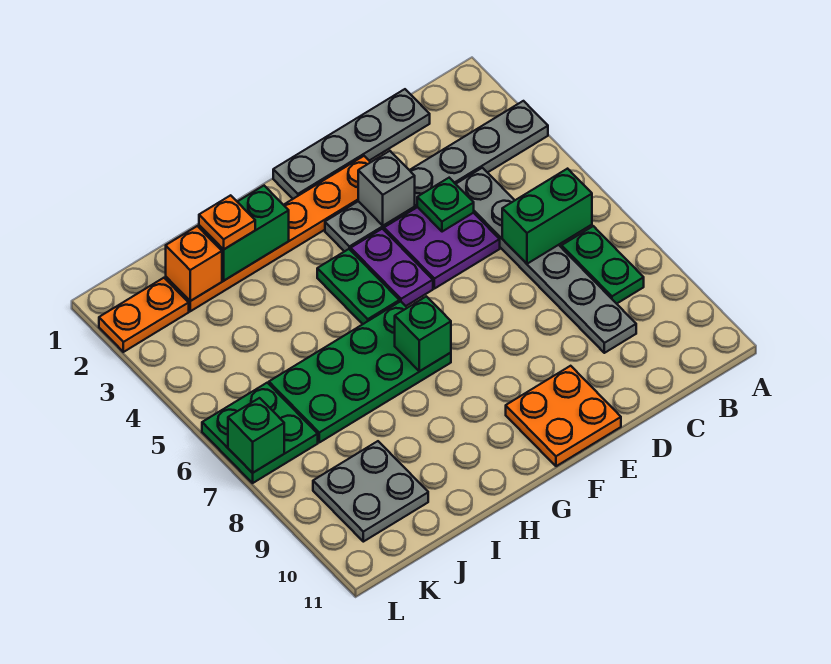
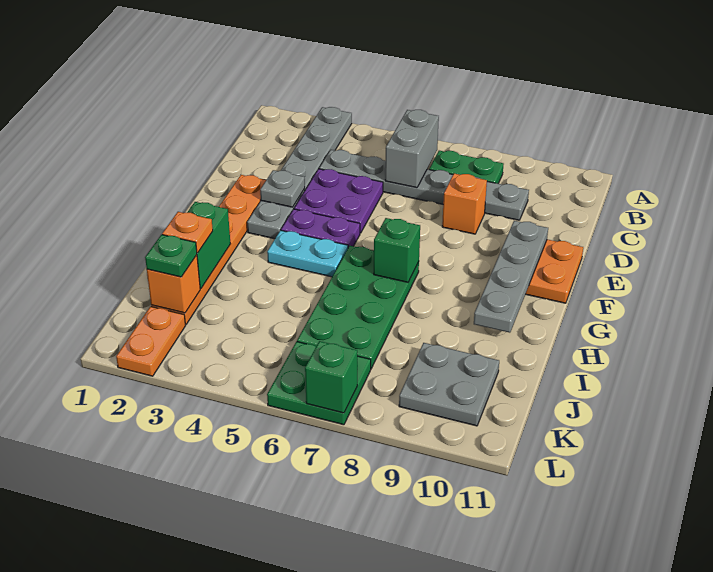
green 1x2 brick [502,169,592,264] -> grey 1x2 brick [385,110,439,188]
grey 1x4 plate [273,89,430,199] -> grey 1x4 plate moved to [474,221,548,333]
green 1x1 plate [417,178,474,232] -> green 1x1 plate moved to [145,235,197,277]
none -> orange 1x1 brick [442,174,487,234]
grey 1x1 brick [358,151,415,226] -> grey 1x1 plate [260,170,305,207]
green 1x2 plate [317,249,399,324] -> cyan 1x2 plate [267,230,348,277]

